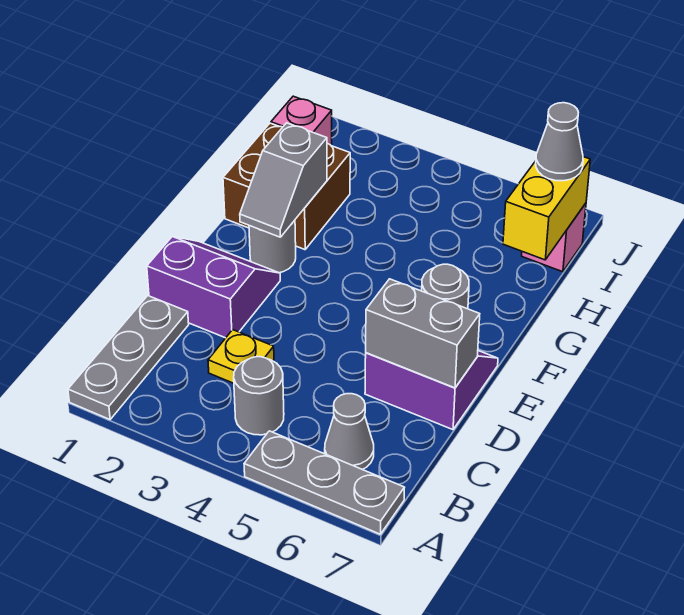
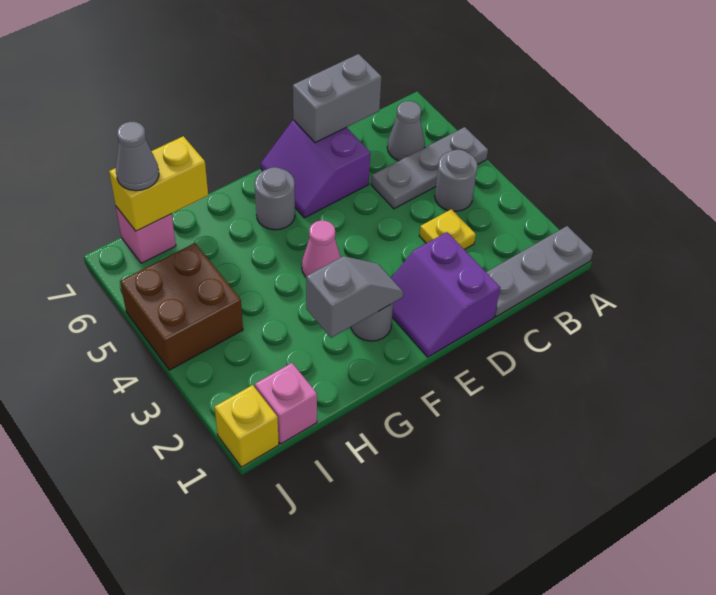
grey 1x3 plate [244,431,405,534] -> grey 1x3 plate turned to [371,127,488,209]
grey 1x2 brick [366,279,480,388] -> grey 1x2 brick turned to [293,54,381,143]
none -> pink 1x1 cone [302,220,341,277]
brown 2x2 brick [223,123,350,250] -> brown 2x2 brick moved to [120,243,243,370]
none -> yellow 1x1 brick [214,385,279,467]

